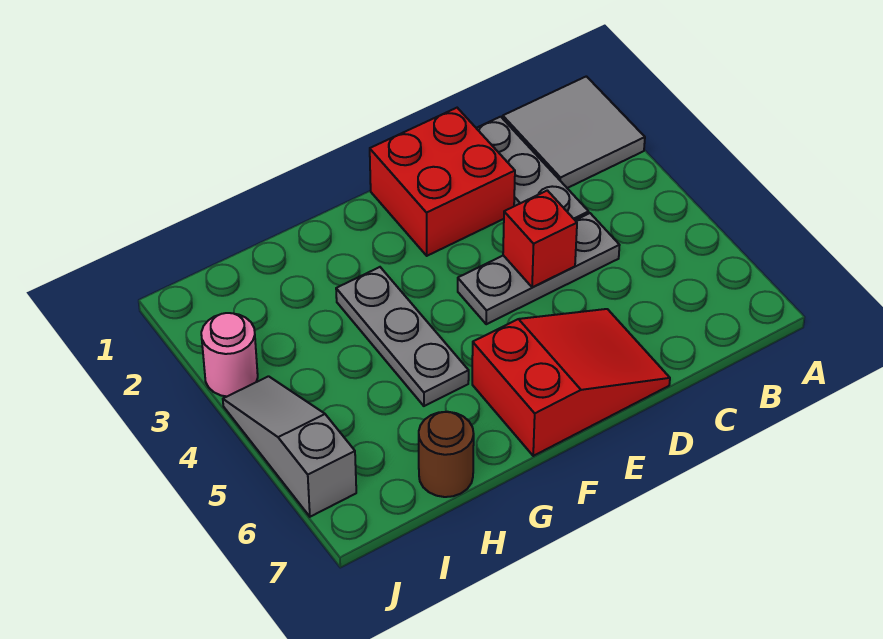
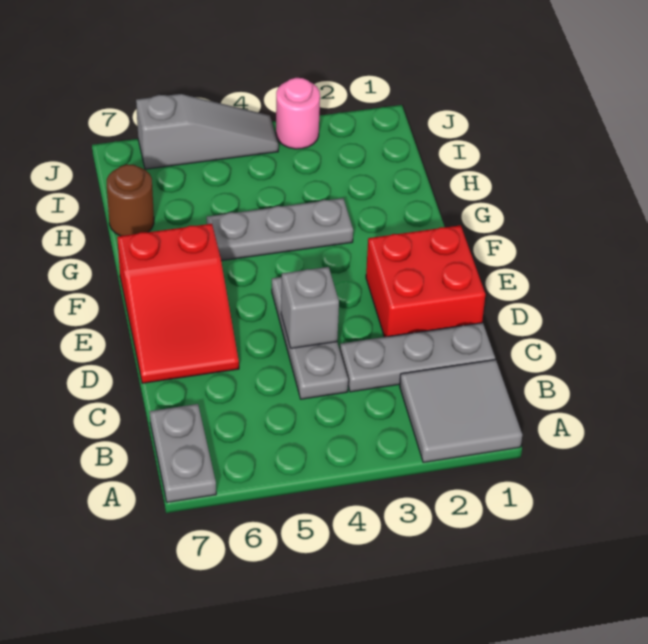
none -> grey 1x2 plate [150,404,216,502]
red 1x1 brick [503,190,577,288] -> grey 1x1 brick [281,267,339,348]

